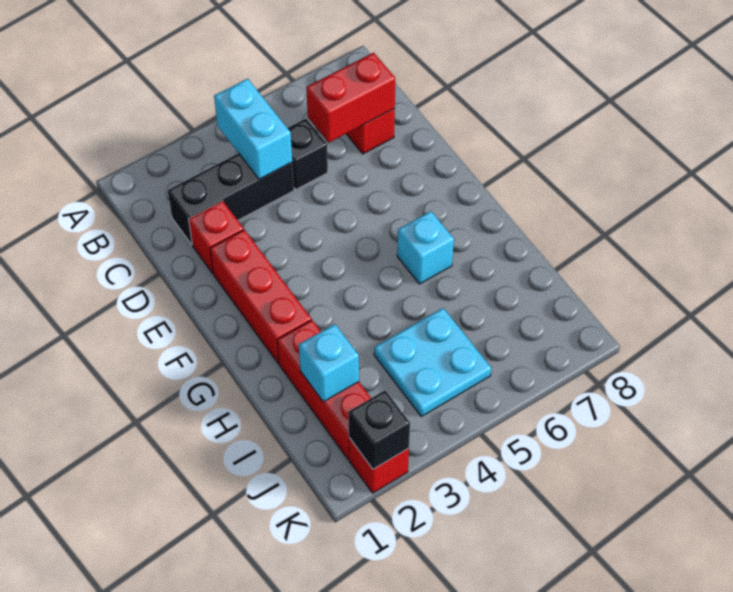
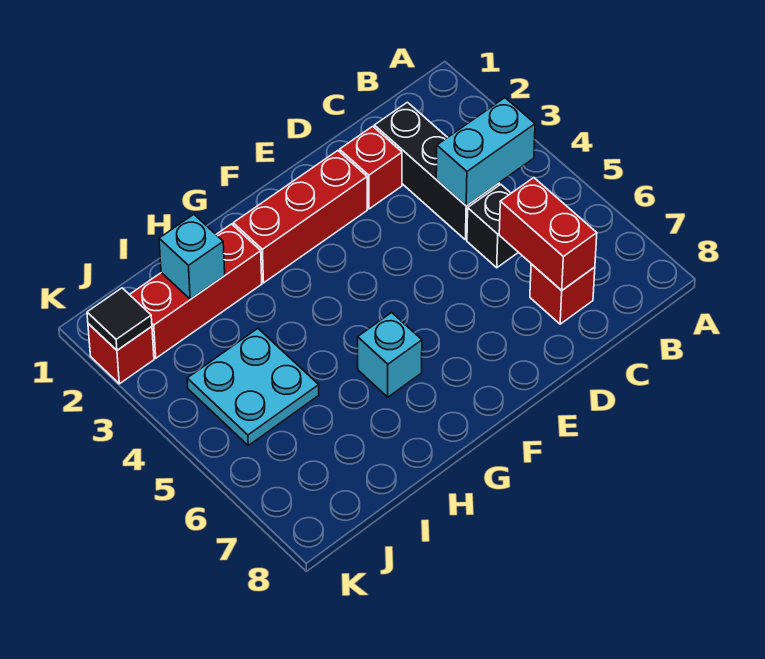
black 1x1 brick [348,390,410,469] -> black 1x1 tile [87,288,152,350]

